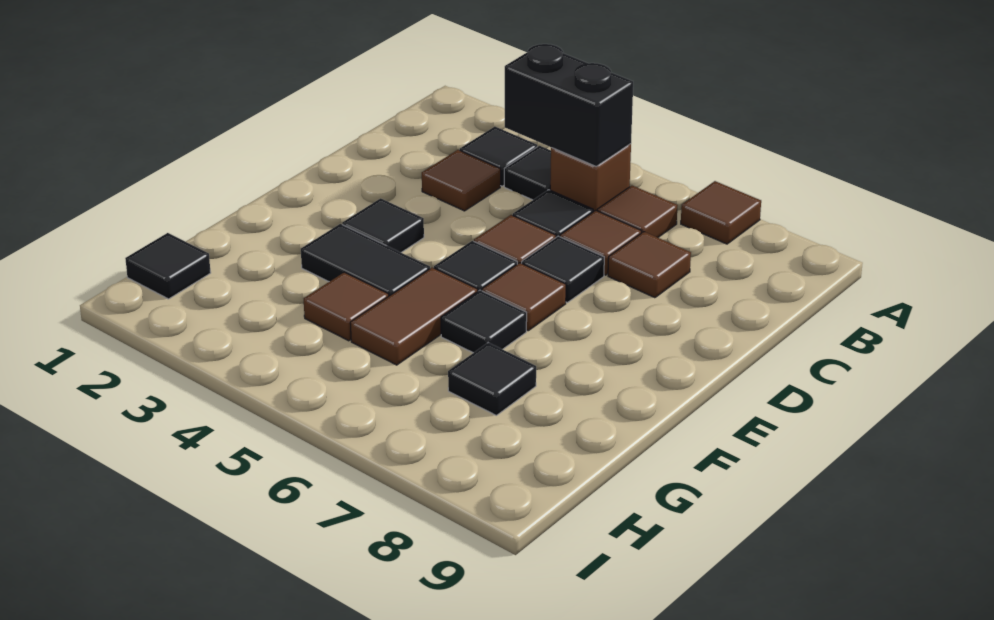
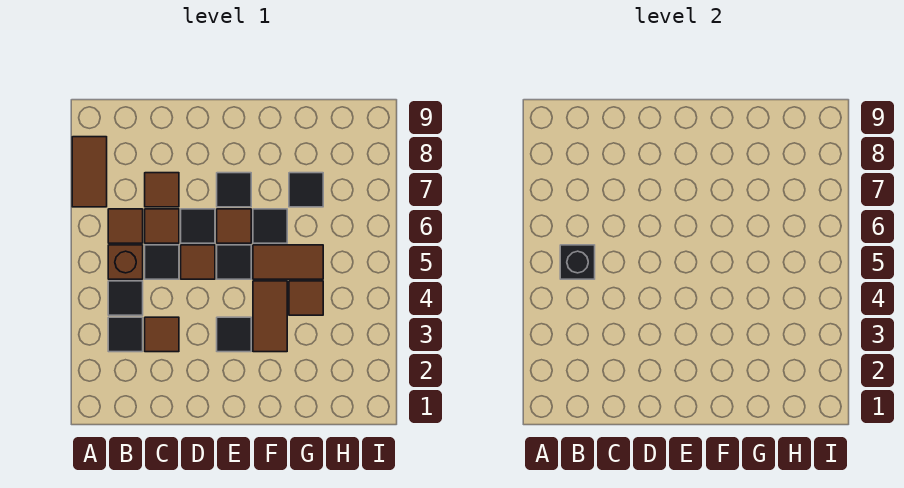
brown 1x1 tile [681,181,761,244] -> brown 1x2 tile [72,137,107,207]
black 1x2 brick [505,44,633,166] -> black 1x1 brick [560,245,595,279]
black 1x2 tile [301,224,430,296] -> brown 1x2 tile [253,281,287,352]
black 1x1 tile [125,233,211,299] -> black 1x1 tile moved to [217,173,251,207]

